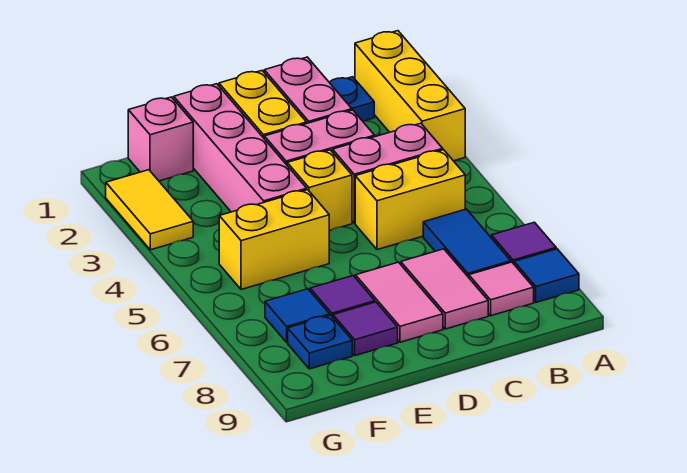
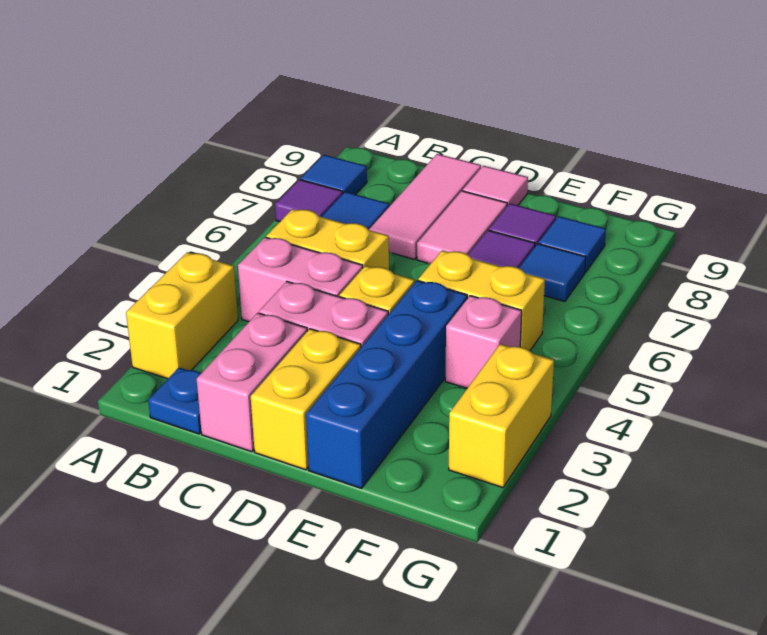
yellow 1x3 brick [355,31,465,161] -> yellow 1x2 brick [126,252,238,379]
pink 1x1 tile [469,262,534,316] -> pink 1x1 tile moved to [463,166,528,206]
pink 1x2 tile [401,249,488,329] -> pink 1x3 tile [369,154,481,259]
pink 1x4 brick [174,84,307,212] -> blue 1x4 brick [306,280,467,488]
pink 1x1 brick [128,97,193,181] -> pink 1x1 brick moved to [445,296,522,388]
blue 1x1 plate [288,315,352,369] -> blue 1x1 tile [539,216,606,272]
yellow 1x2 tile [106,170,193,250] -> yellow 1x2 brick [449,344,554,488]

